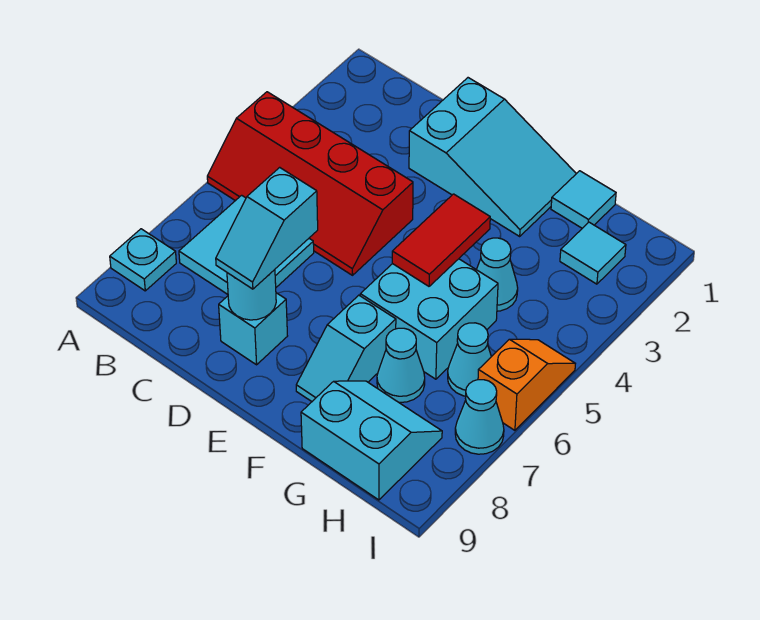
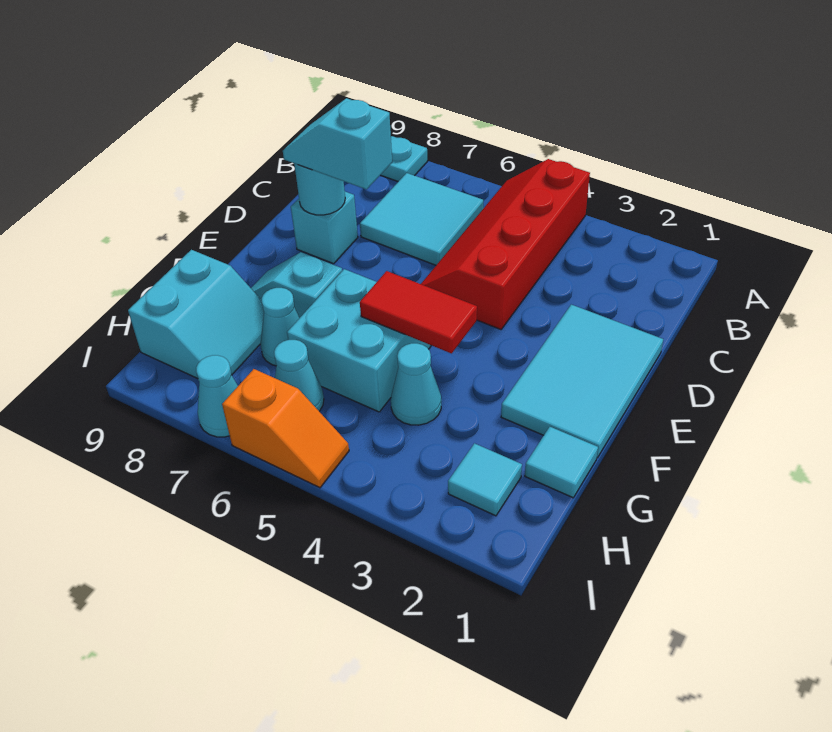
cyan 2x3 slope [409,78,576,236] -> cyan 2x3 tile [501,305,663,458]

